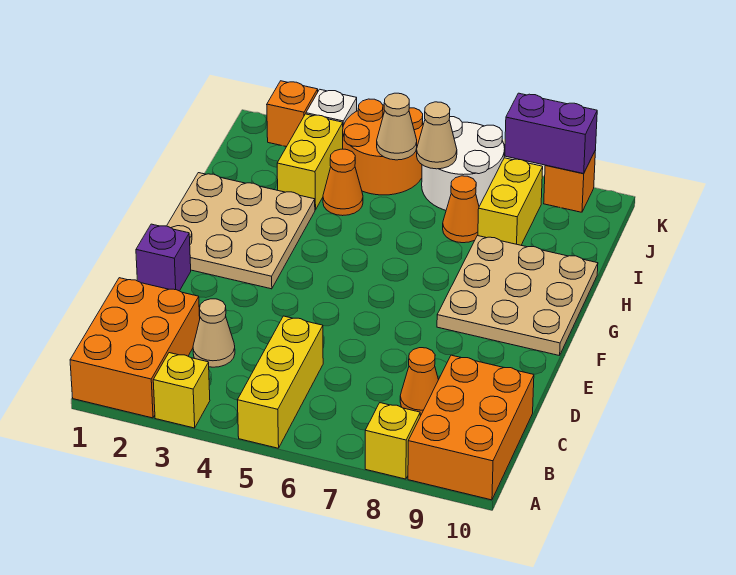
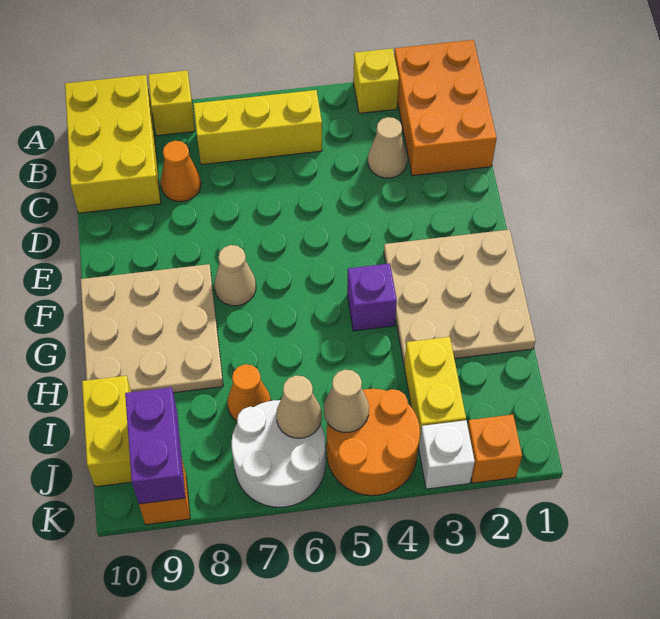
yellow 1x3 brick [237,316,323,448] -> yellow 1x3 brick turned to [194,90,322,165]
orange 2x3 brick [408,355,534,500] -> yellow 2x3 brick [65,75,161,213]
purple 1x1 brick [136,224,191,291] -> purple 1x1 brick moved to [347,263,397,331]
none -> tan 1x1 cone [214,245,256,306]
orange 1x1 cone [323,149,363,216] -> none
yellow 1x2 brick [478,158,543,245] -> yellow 1x2 brick moved to [82,376,132,487]
purple 1x2 brick [505,93,597,174] -> purple 1x2 brick turned to [125,387,185,504]

